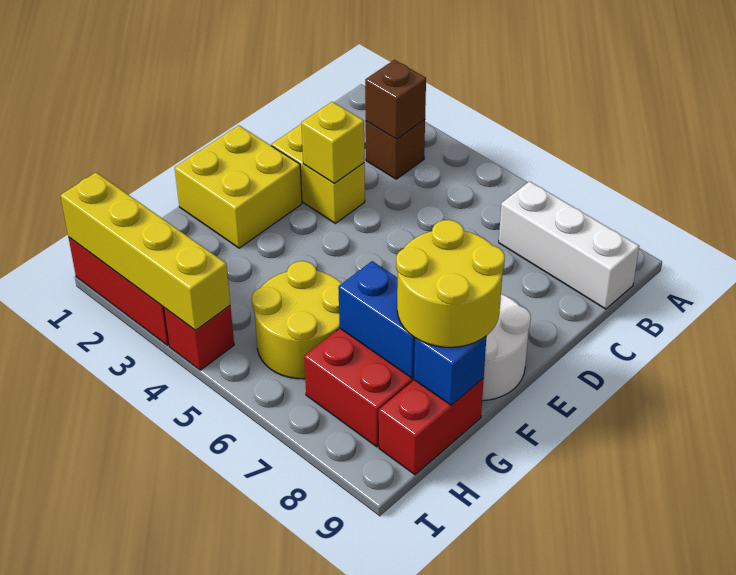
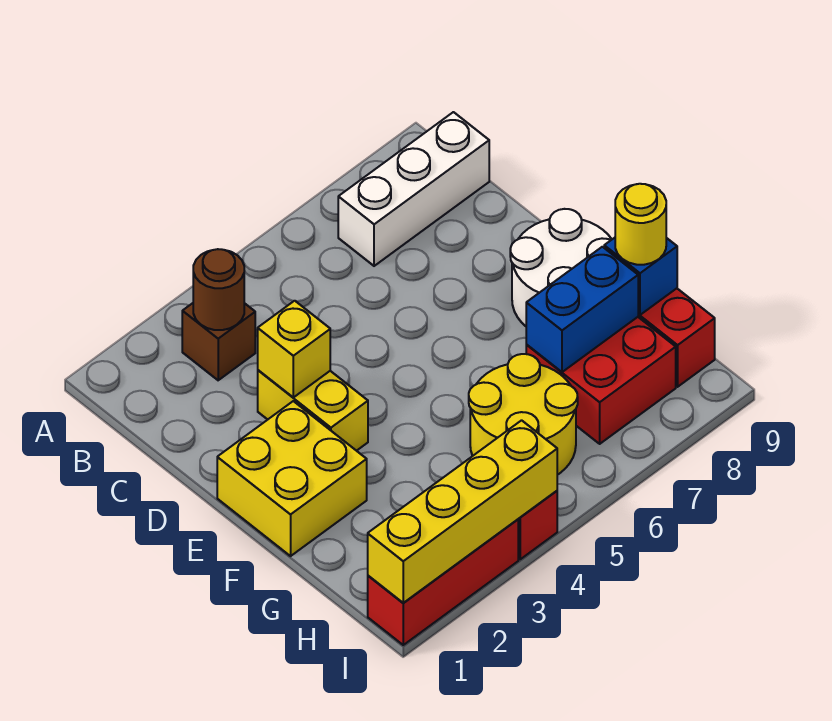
brown 1x1 brick [365,60,426,139] -> brown 1x1 round brick [193,249,244,330]
yellow 1x2 brick [272,124,365,223] -> yellow 1x2 brick turned to [258,370,368,451]
yellow 2x2 round brick [396,220,505,347] -> yellow 1x1 round brick [615,184,666,265]

